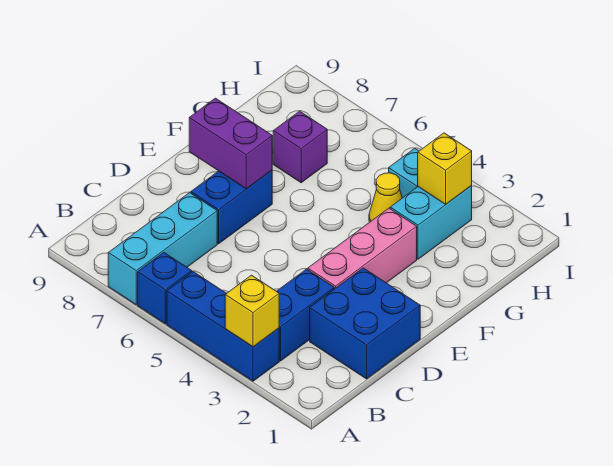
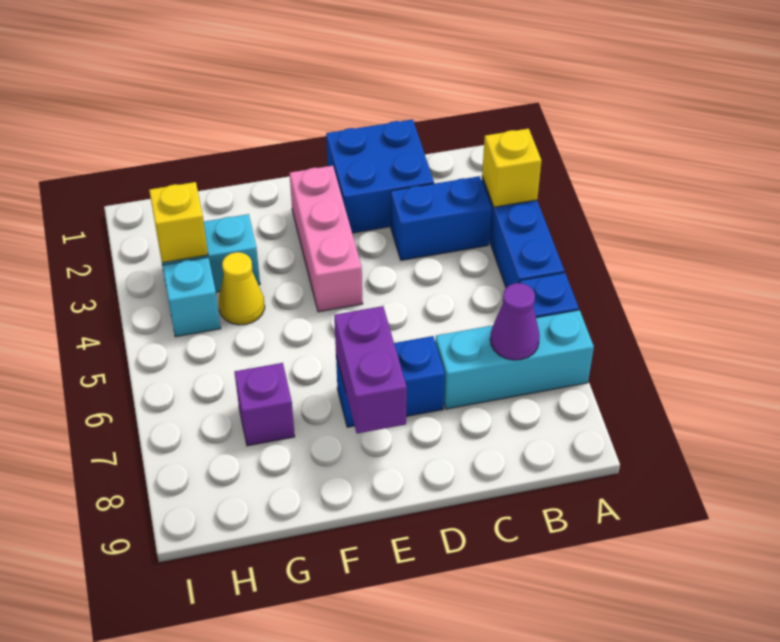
none -> purple 1x1 cone [490,283,540,360]
pink 1x3 brick [308,208,417,289] -> pink 1x3 brick turned to [290,166,363,312]

